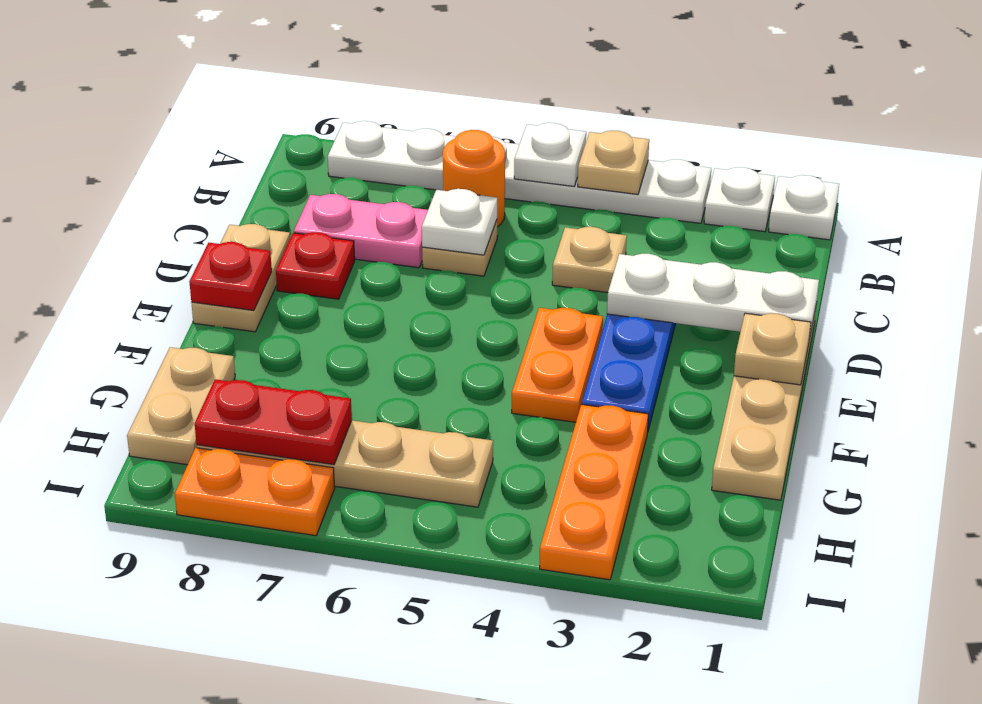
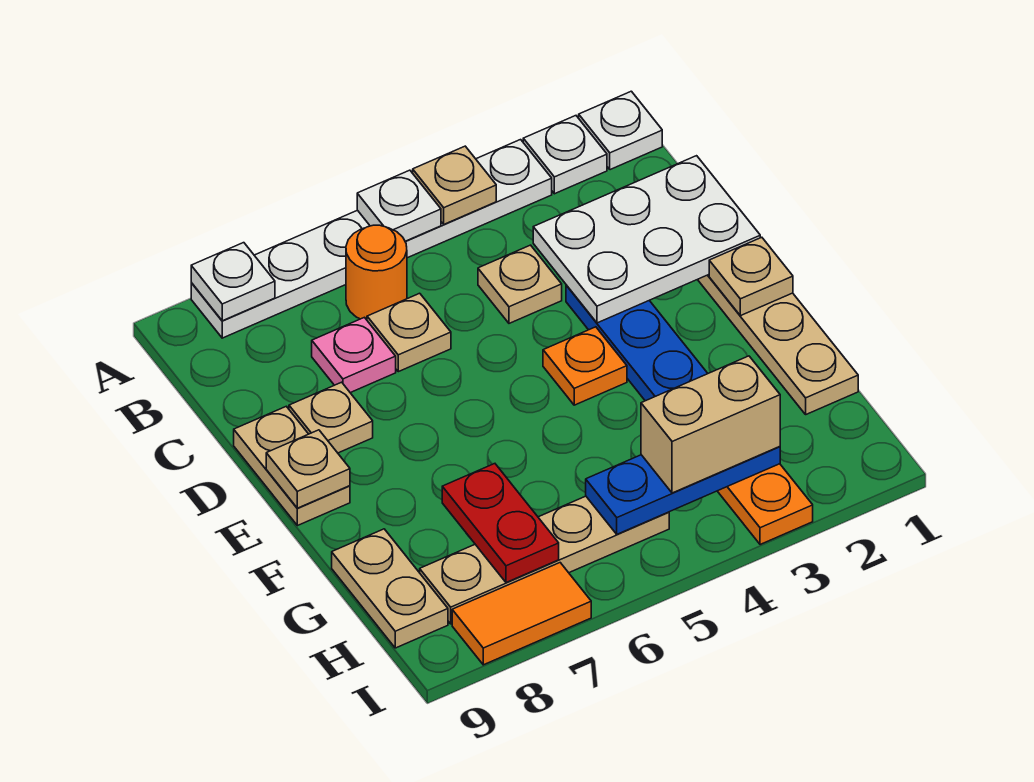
white 1x1 plate [422,189,497,255] -> white 1x1 plate moved to [191,243,275,321]
pink 1x2 plate [294,194,428,268] -> pink 1x1 plate [312,317,396,393]
white 1x3 plate [607,254,819,338] -> white 2x3 plate [533,156,760,323]
red 1x1 plate [276,232,355,299] -> tan 1x1 plate [289,382,373,453]
orange 1x2 plate [512,308,603,422] -> orange 1x1 plate [543,327,627,405]
red 1x1 plate [189,242,272,311] -> tan 1x1 plate [266,430,350,508]
none -> blue 1x3 plate [586,447,780,534]
none -> tan 1x2 brick [641,356,780,493]
red 1x2 plate [195,379,352,465] -> red 1x2 plate turned to [442,464,559,583]
orange 1x2 plate [175,448,335,536] -> orange 1x2 tile [452,563,591,665]

